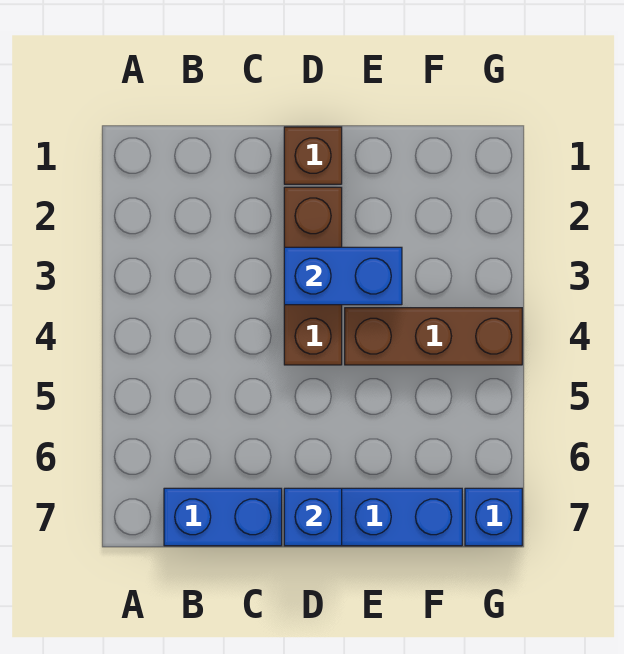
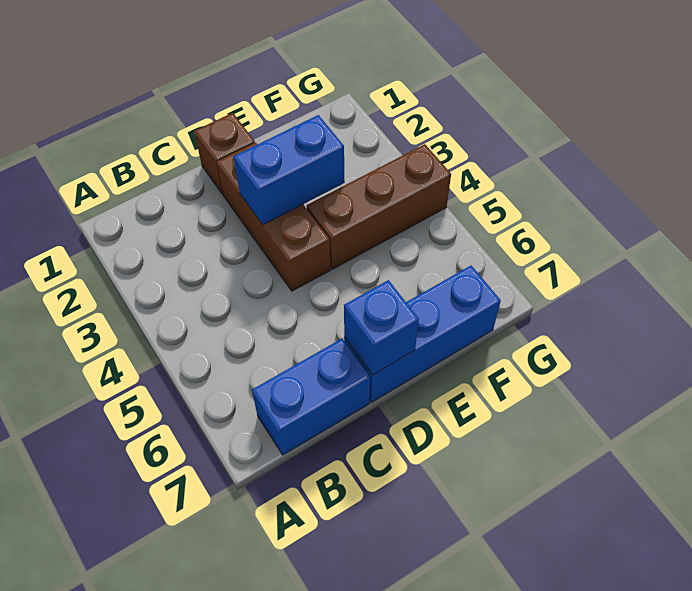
blue 1x1 brick [465,488,522,546] -> none

